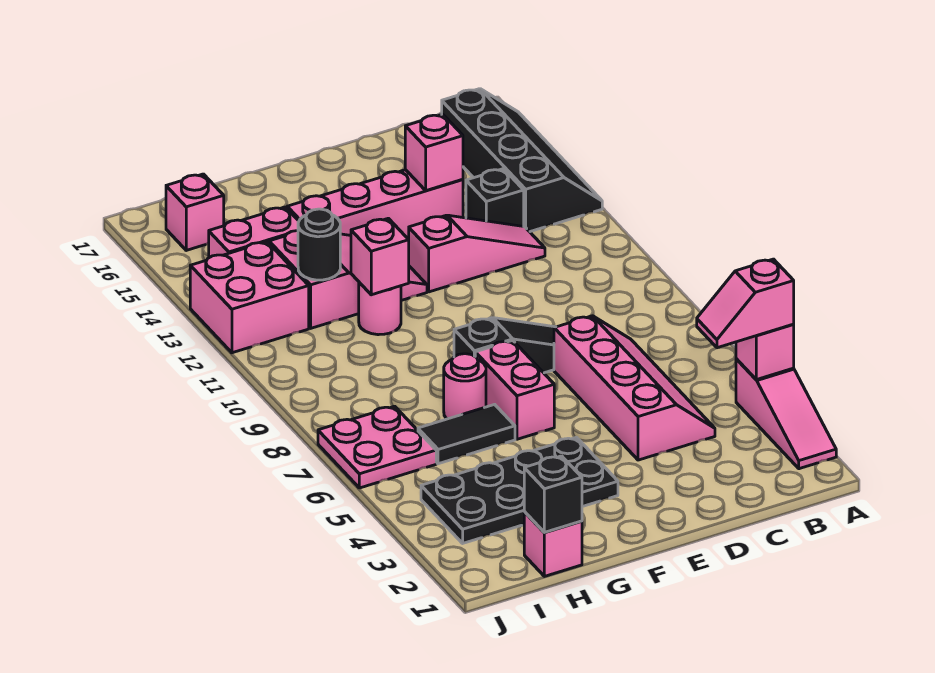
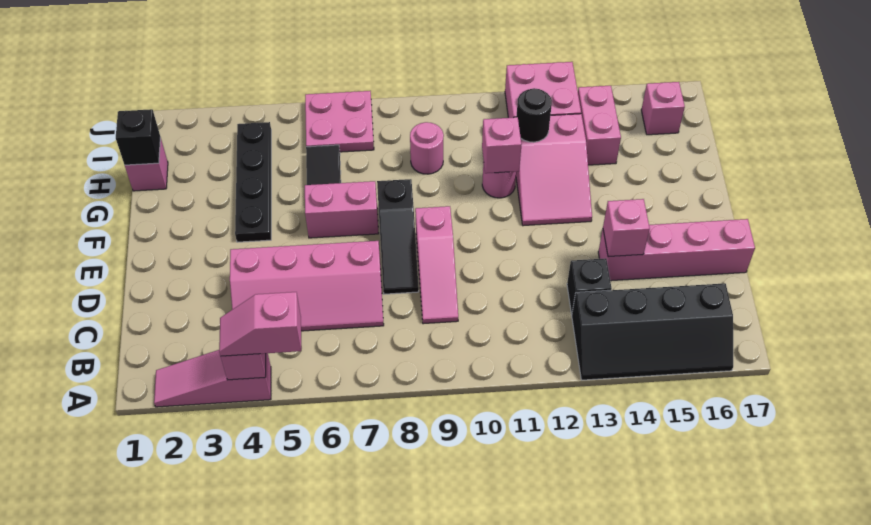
pink 1x2 slope [697,259,794,348] -> pink 1x2 slope turned to [219,292,301,356]
pink 1x3 slope [409,215,545,292] -> pink 1x3 slope moved to [415,206,458,324]
pink 1x4 brick [287,170,463,240] -> pink 1x4 brick turned to [598,219,755,281]
black 2x4 plate [421,437,618,543] -> black 1x4 plate [235,122,271,242]
pink 1x1 round brick [444,354,486,419] -> pink 1x1 round brick moved to [410,122,444,174]

